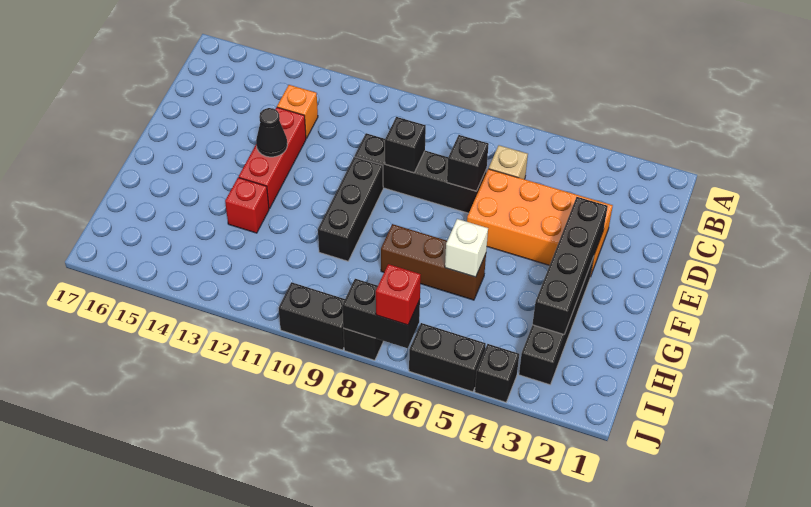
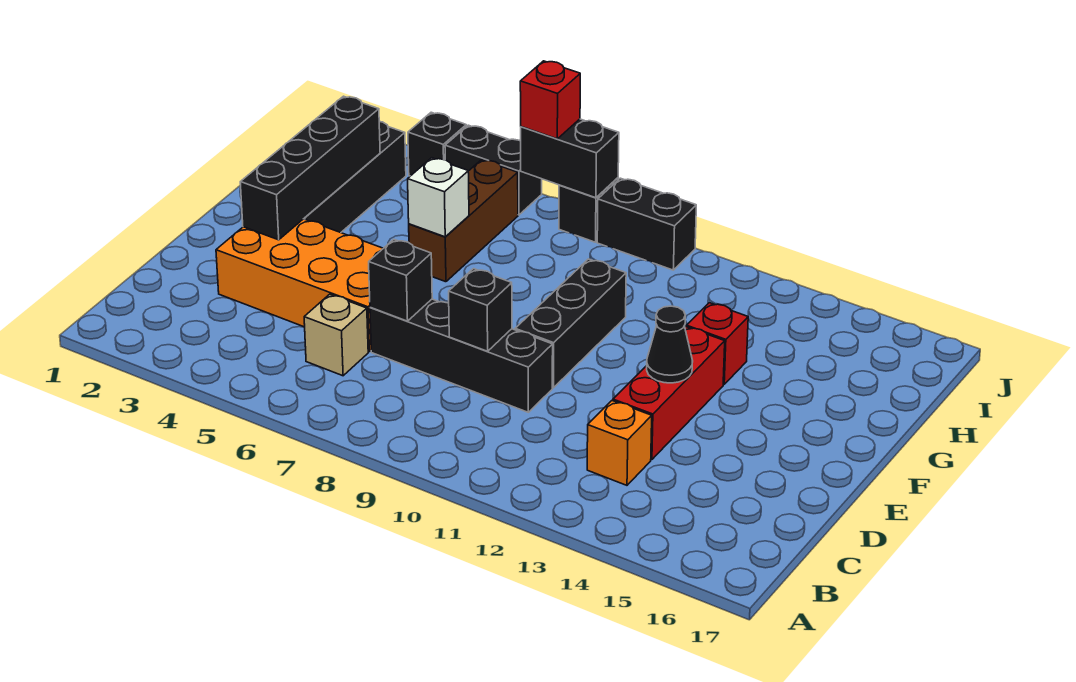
brown 1x3 brick [381,224,486,300] -> brown 1x3 brick turned to [409,160,518,282]

